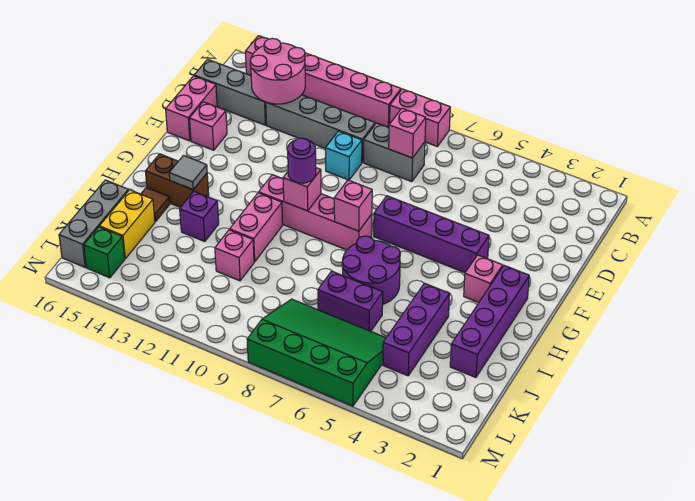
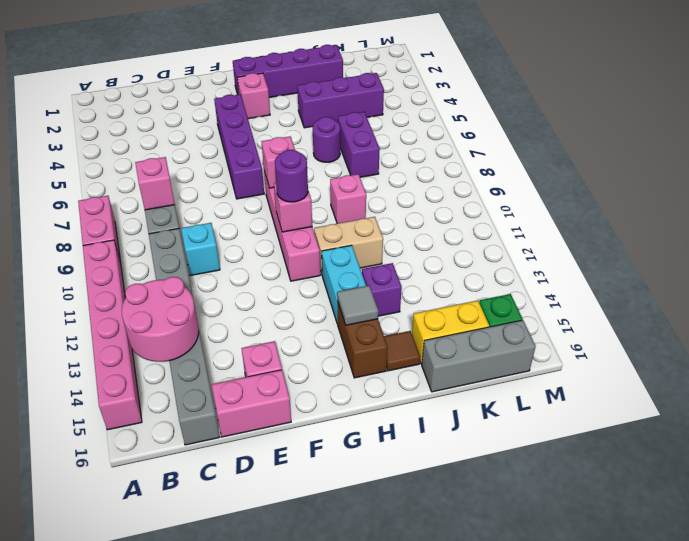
purple 2x2 round brick [342,236,400,304] -> purple 1x1 round brick [313,117,340,162]
pink 1x2 brick [230,193,283,262] -> tan 1x2 brick [314,217,383,274]
none -> cyan 1x2 brick [322,245,366,324]
pink 1x1 brick [215,230,254,281] -> pink 1x1 brick moved to [330,174,366,224]
green 3x4 slope [247,299,386,406] -> none

